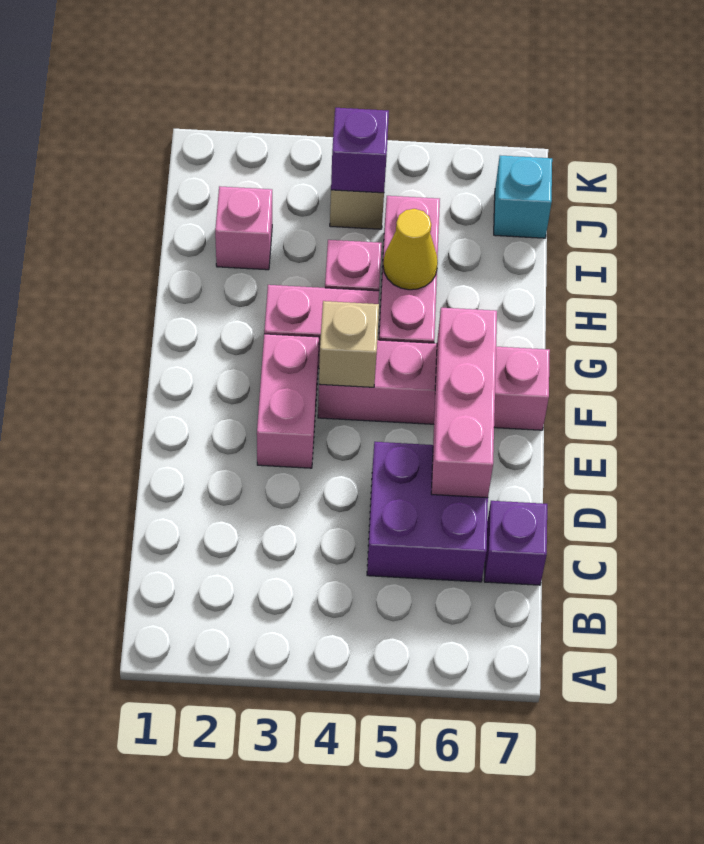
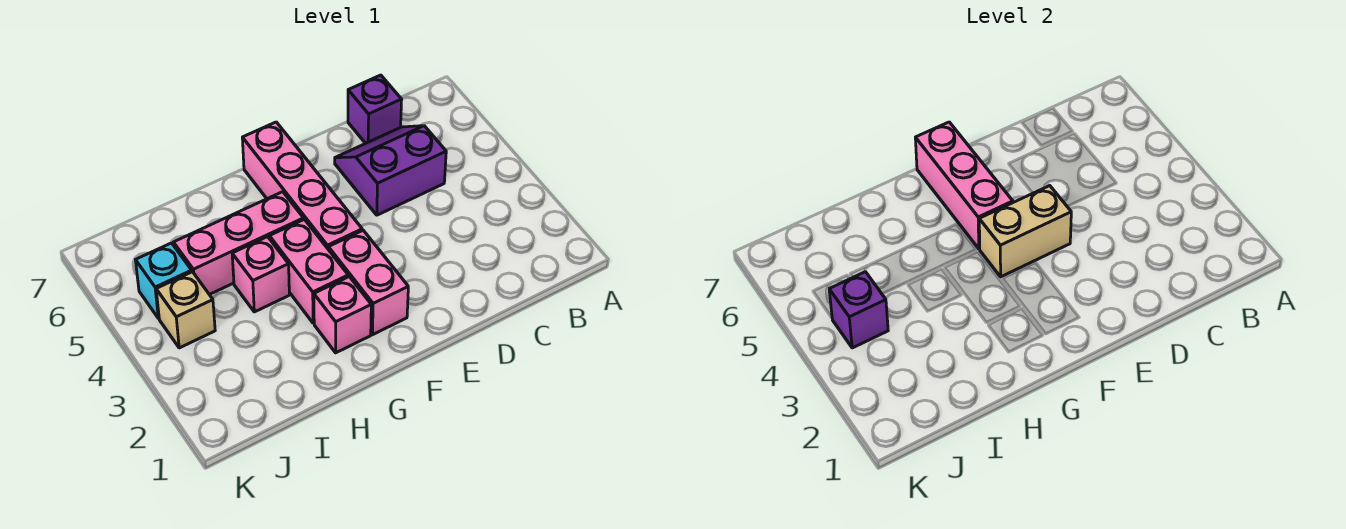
purple 2x2 brick [367,442,488,582] -> purple 2x2 slope [335,126,446,215]
pink 1x3 brick [431,308,497,498] -> pink 1x3 brick turned to [915,122,1013,249]
pink 1x2 brick [257,334,319,468] -> pink 1x2 brick turned to [328,230,408,335]
tan 1x1 brick [319,301,379,387] -> tan 1x2 brick [979,186,1071,277]
yellow 1x1 cone [383,209,438,290] -> none
pink 1x1 brick [215,186,272,270] -> pink 1x1 brick moved to [314,277,371,353]
cyan 1x1 brick [494,156,552,238] -> cyan 1x1 brick moved to [136,243,192,318]

